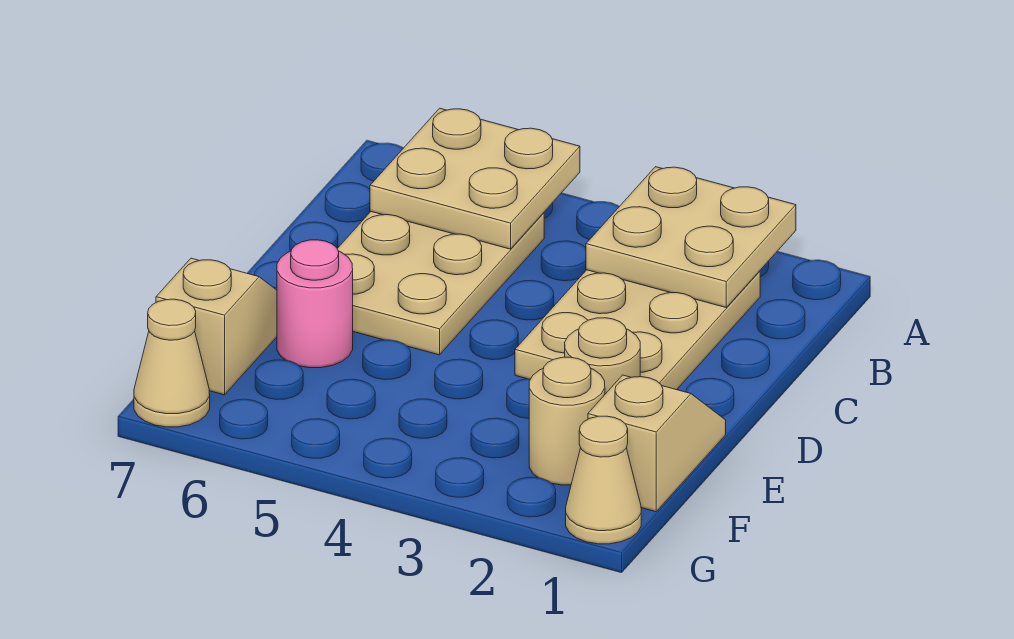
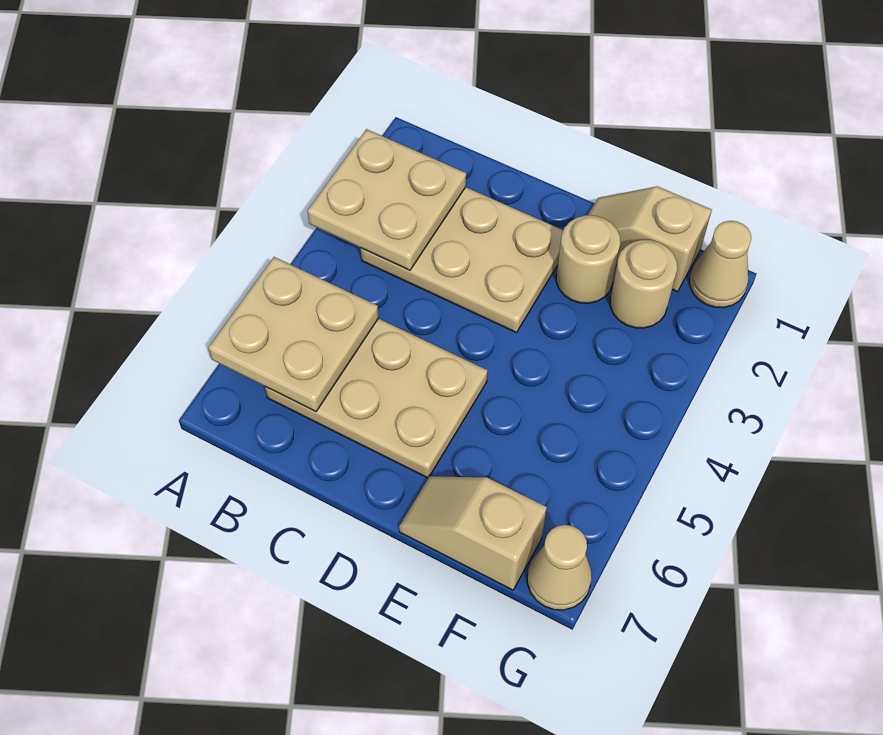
pink 1x1 round brick [277,240,353,368] -> none

